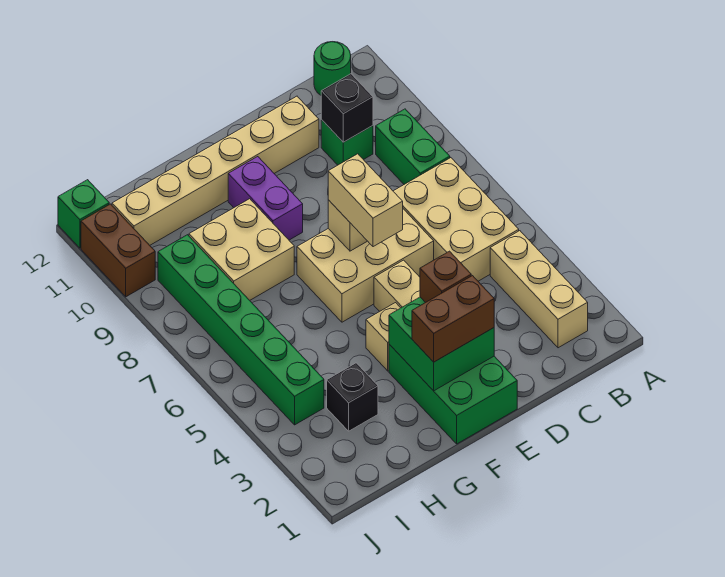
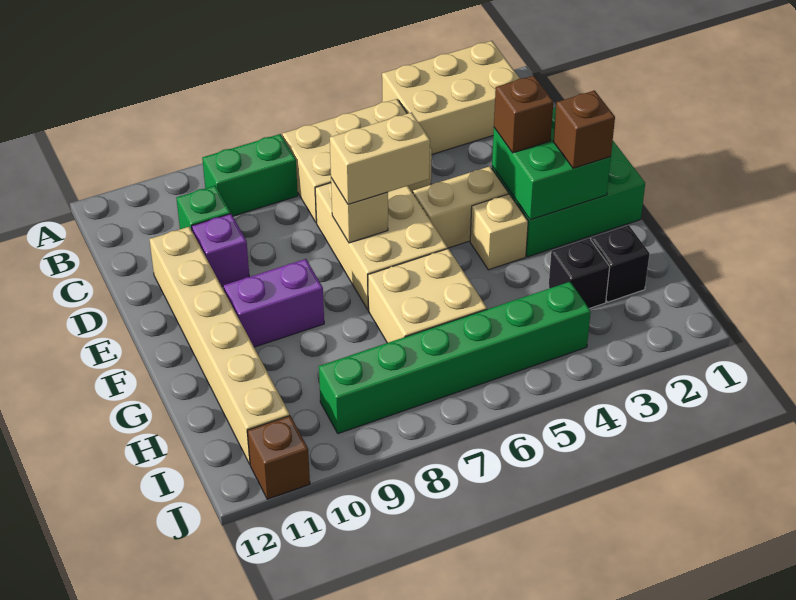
tan 1x3 brick [490,231,588,348] -> tan 2x3 brick [382,41,520,154]
green 1x1 round brick [314,42,351,95] -> none
black 1x1 brick [321,74,373,142] -> black 1x1 brick moved to [591,225,650,302]
none -> purple 1x1 brick [192,214,249,286]
brown 1x2 brick [412,276,494,362] -> brown 1x1 brick [553,91,615,168]
tan 2x2 brick [189,199,294,300] -> tan 2x2 brick moved to [368,249,487,343]
brown 1x2 brick [81,204,155,297] -> brown 1x1 brick [247,416,310,499]
green 1x1 brick [58,180,109,248] -> none

